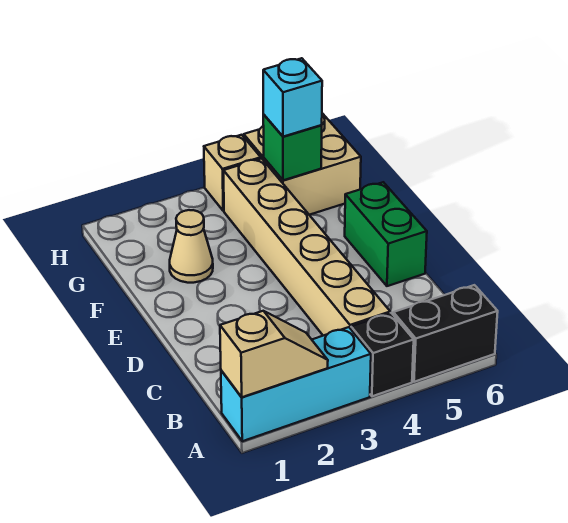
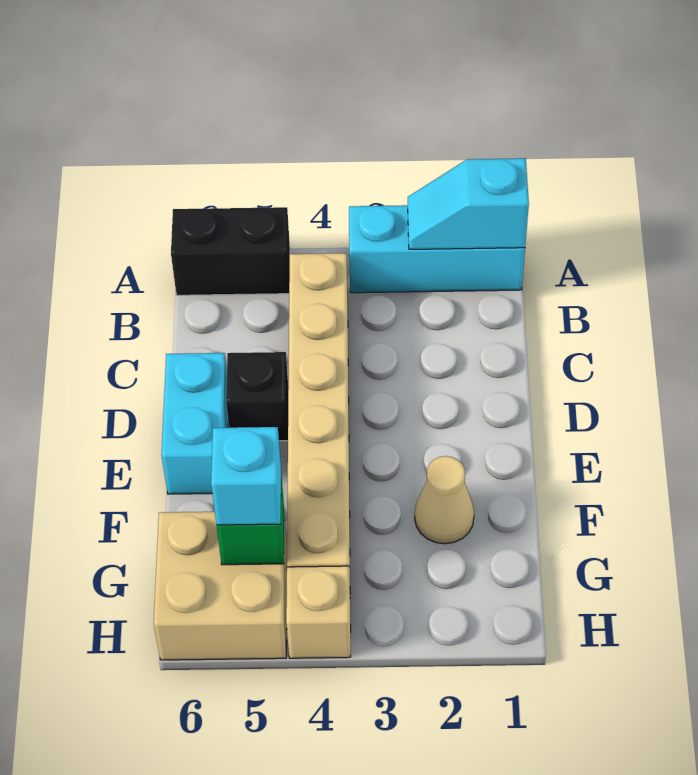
tan 1x2 slope [220,311,328,397] -> cyan 1x2 slope [408,158,529,249]
black 1x1 brick [351,313,414,396] -> black 1x1 brick moved to [226,352,288,441]
green 1x2 brick [345,182,427,286] -> cyan 1x2 brick [161,353,228,494]

